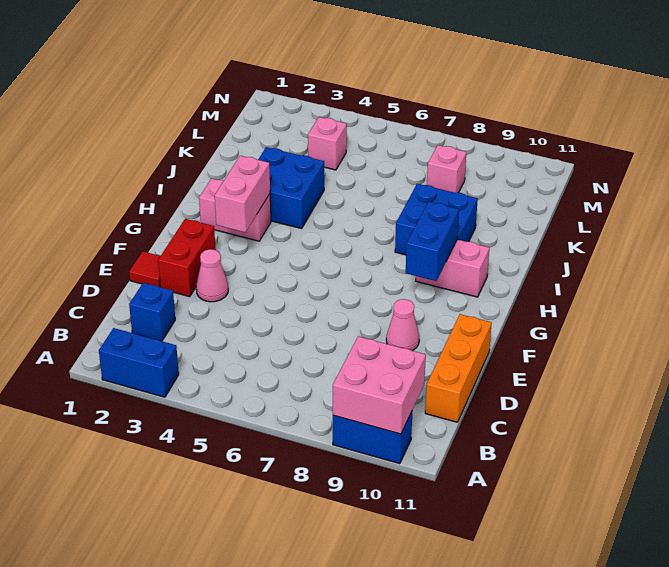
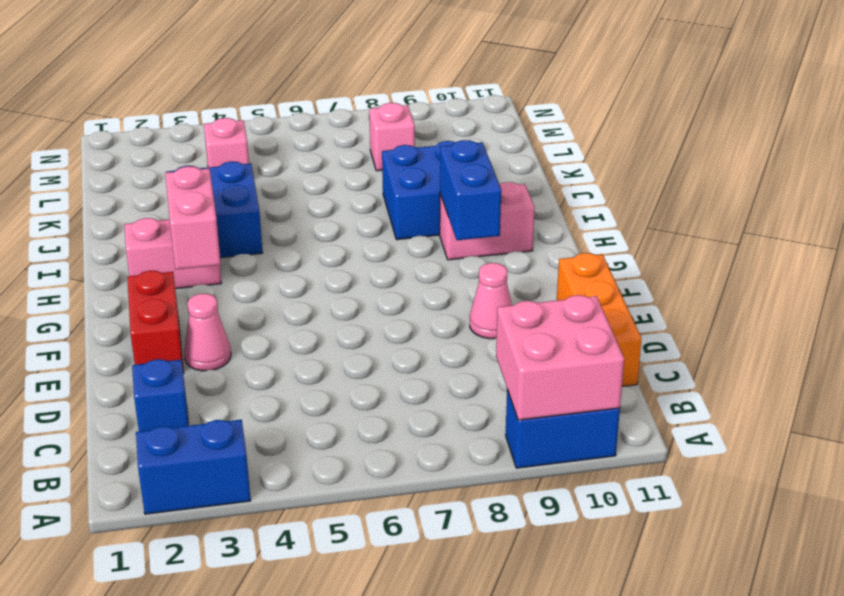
red 1x1 tile [129,251,160,287] -> none

